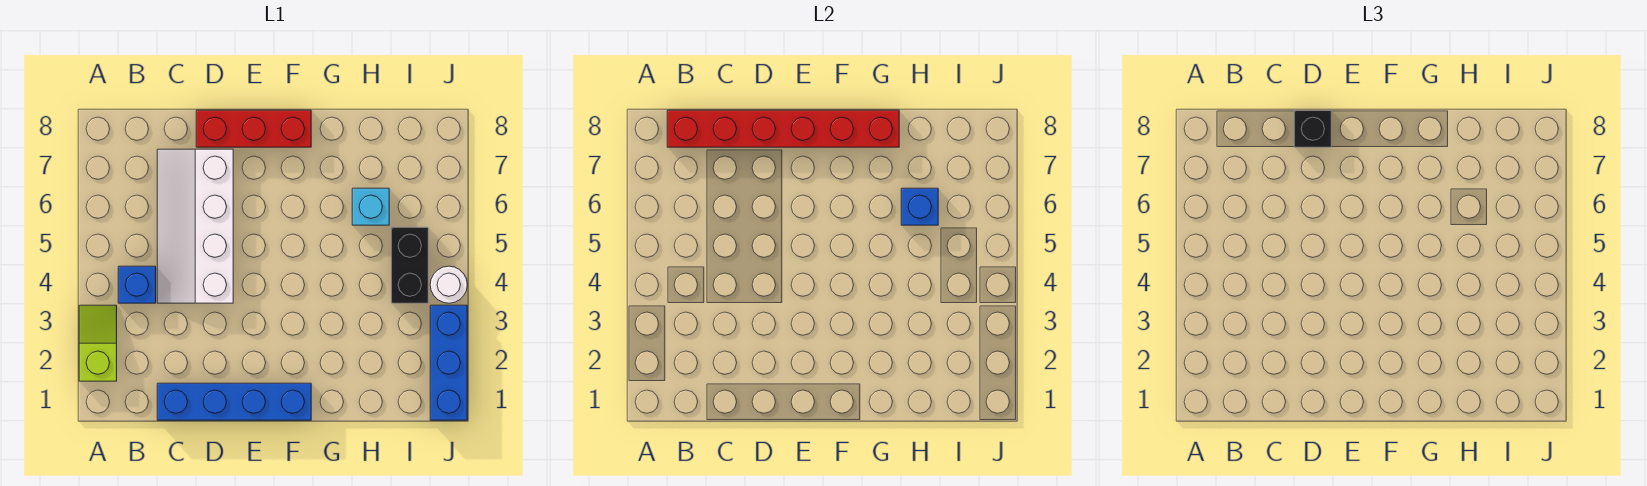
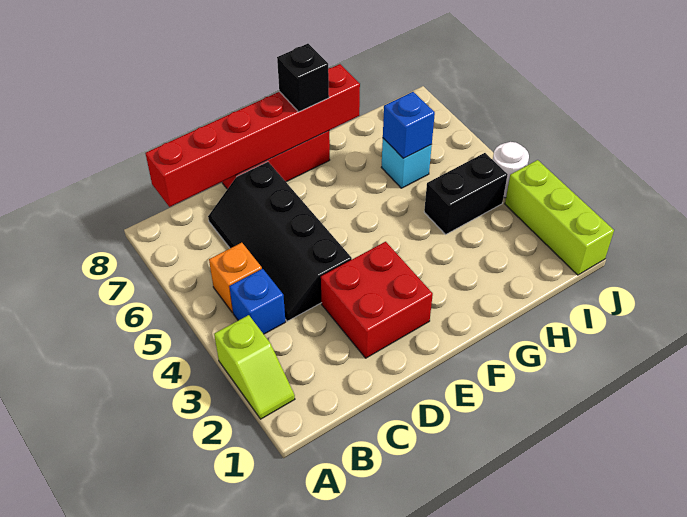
lime 1x2 slope [79,305,117,381] -> lime 1x2 slope turned to [214,315,295,419]
none -> orange 1x1 brick [209,243,262,313]
blue 1x4 brick [157,383,311,420] -> none
white 2x4 slope [157,149,233,303] -> black 2x4 slope [208,162,352,321]
none -> red 2x2 brick [321,242,433,358]
black 1x1 brick [1294,110,1331,147] -> black 1x1 brick moved to [277,44,329,112]
black 1x2 brick [391,227,428,303] -> black 1x2 brick turned to [424,153,508,234]
blue 1x3 brick [430,305,467,420] -> lime 1x3 brick [505,160,614,275]

